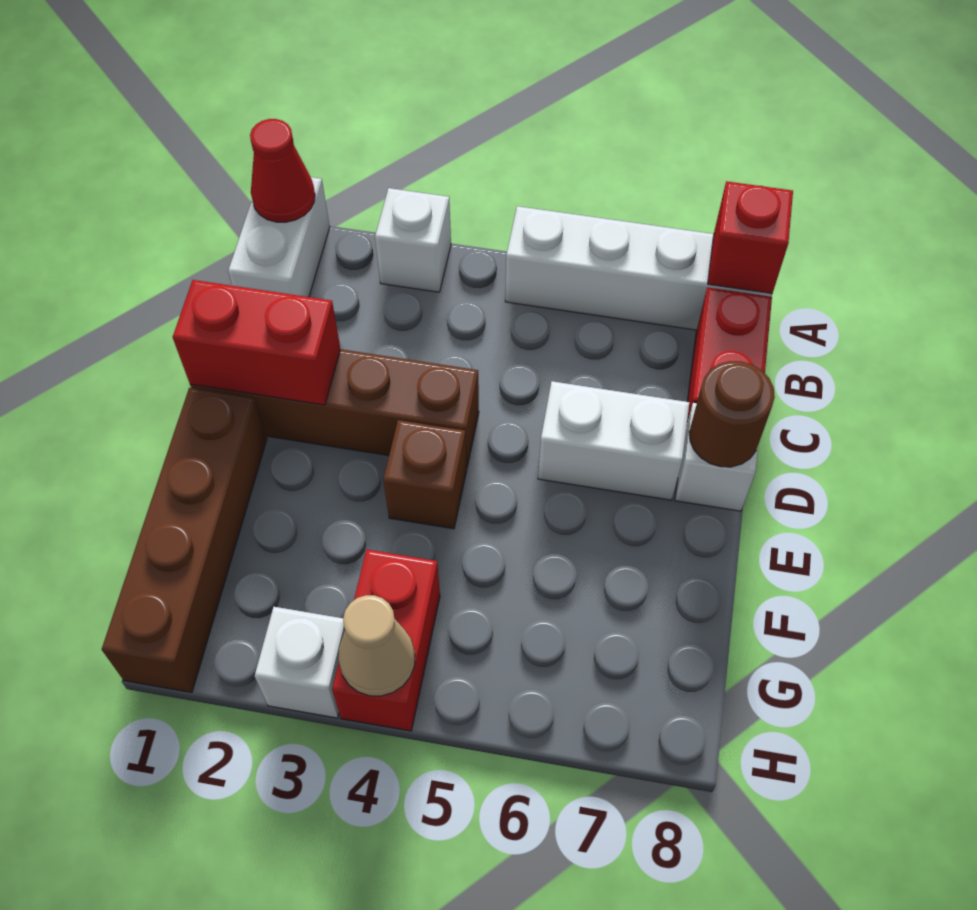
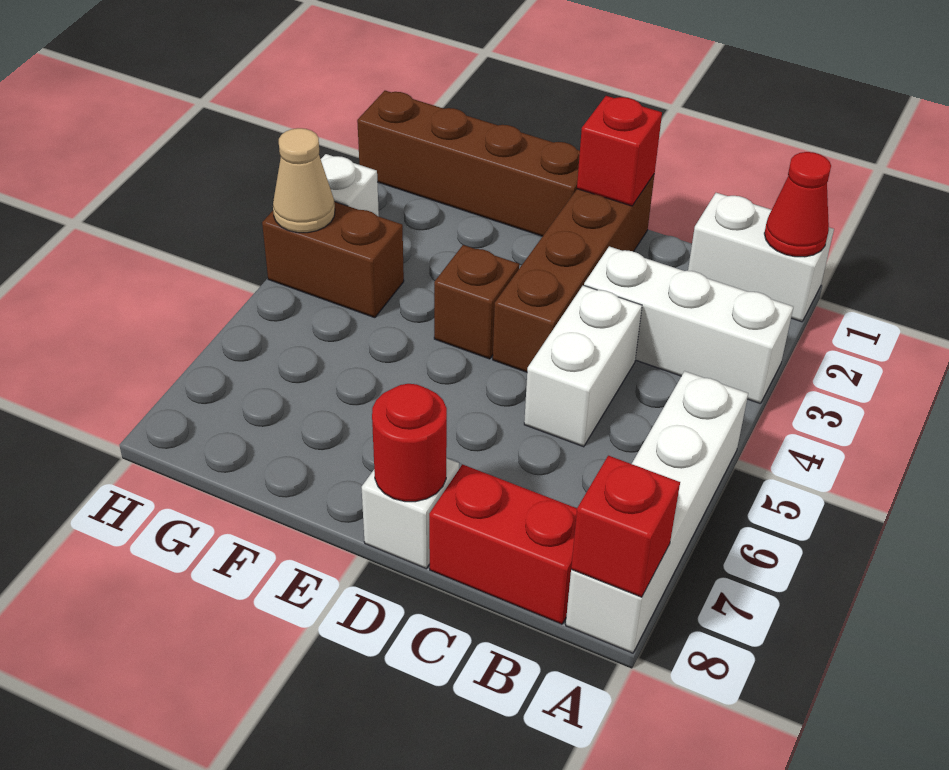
white 1x1 brick [375,188,451,292] -> white 1x3 brick [584,246,793,404]
red 1x2 brick [173,280,341,405] -> red 1x1 brick [577,96,662,206]
white 1x2 brick [538,381,689,500] -> white 1x2 brick moved to [524,285,642,447]
brown 1x1 round brick [689,361,775,467] -> red 1x1 round brick [372,384,447,502]
red 1x2 brick [332,550,440,731] -> brown 1x2 brick [262,202,404,318]

